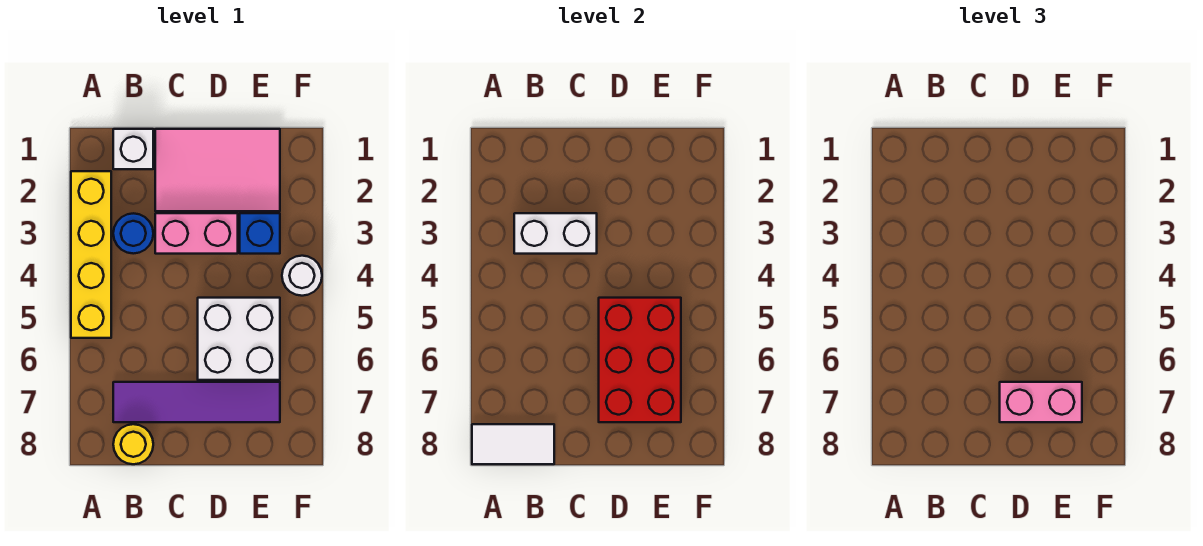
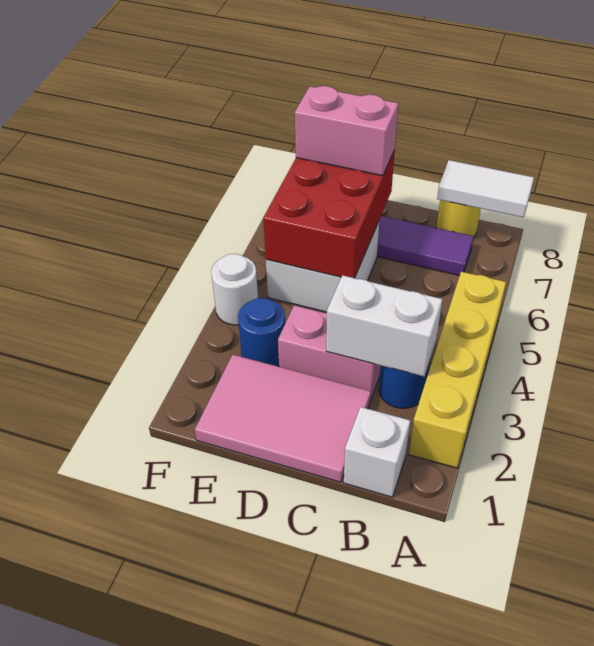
blue 1x1 brick [240,213,280,254] -> blue 1x1 round brick [238,298,285,366]

